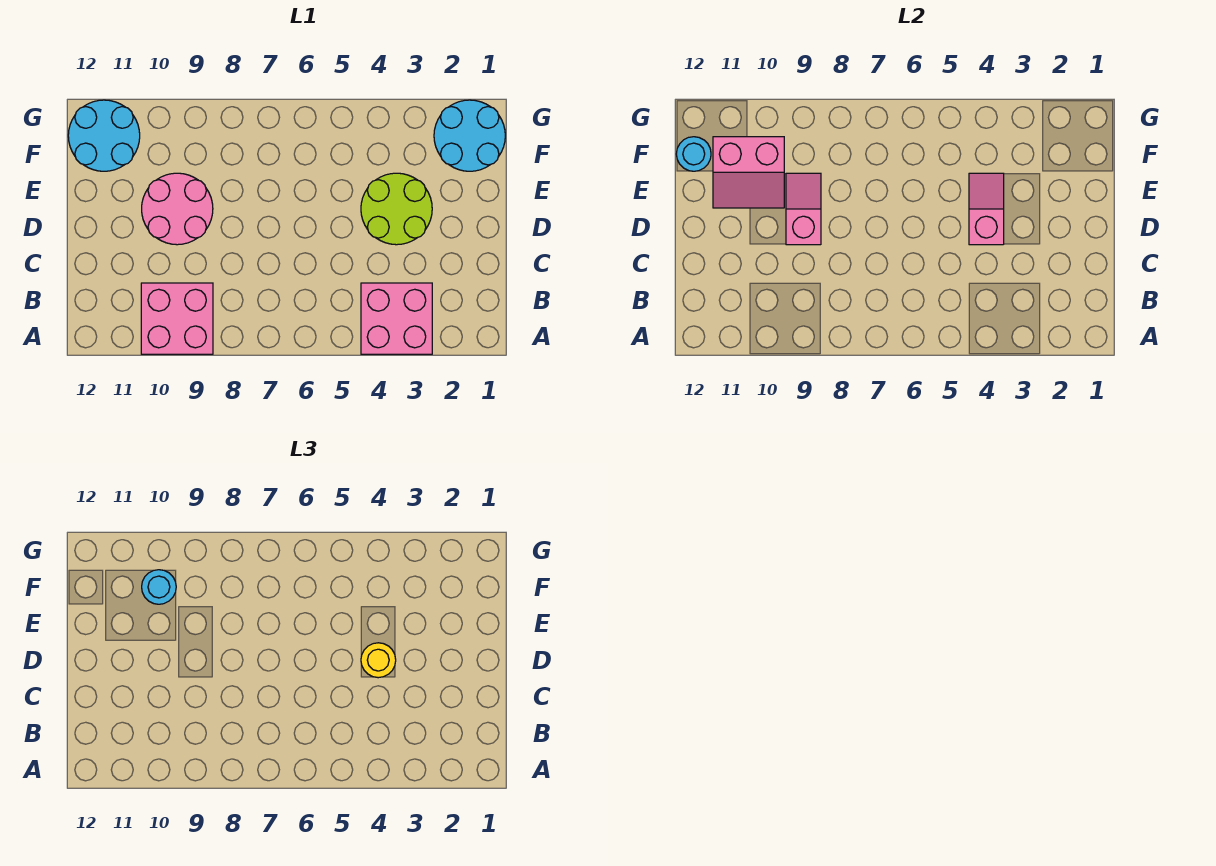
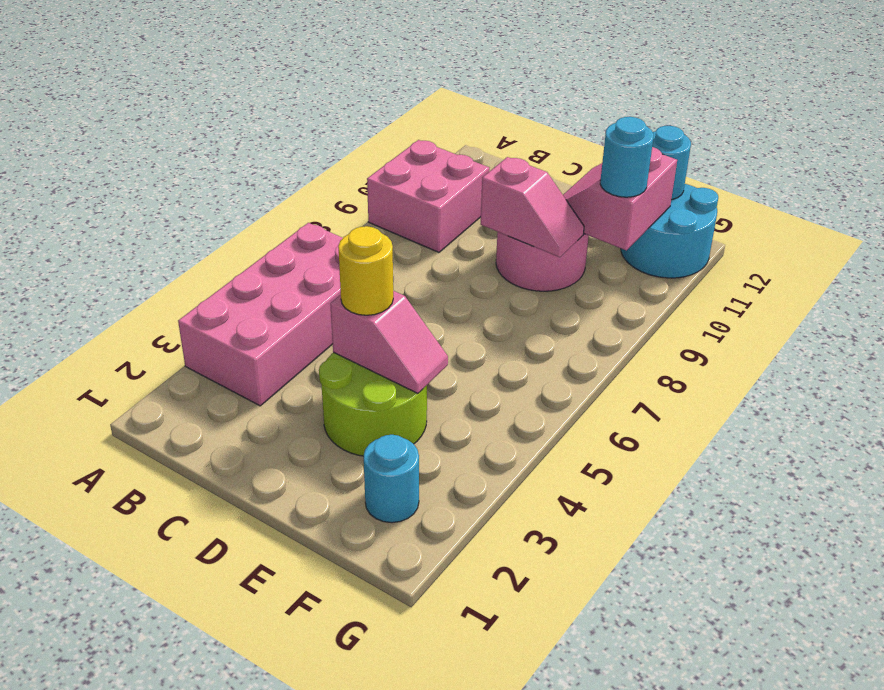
pink 2x2 brick [361,283,432,354] -> pink 2x4 brick [178,223,343,406]
cyan 2x2 round brick [434,100,505,171] -> cyan 1x1 round brick [364,435,419,523]

